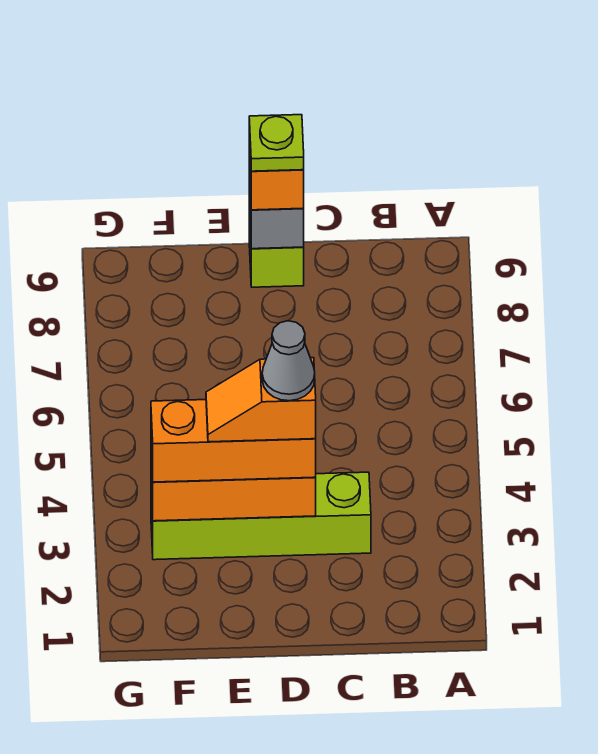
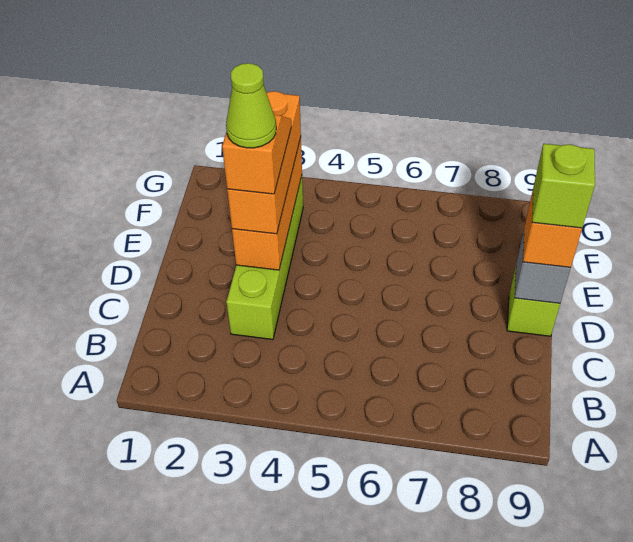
grey 1x1 cone [262,321,315,401] -> lime 1x1 cone [226,63,276,148]
lime 1x1 plate [249,115,304,171] -> lime 1x1 brick [532,144,595,228]

